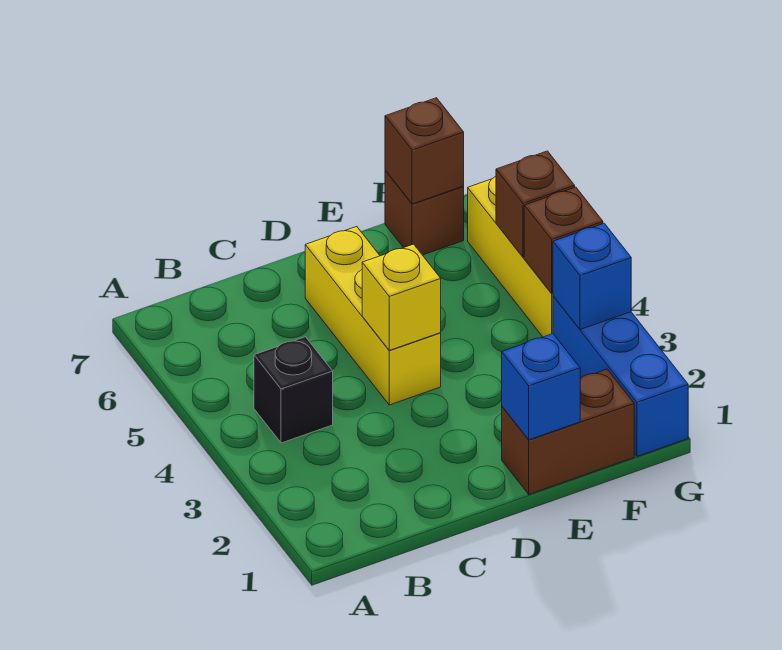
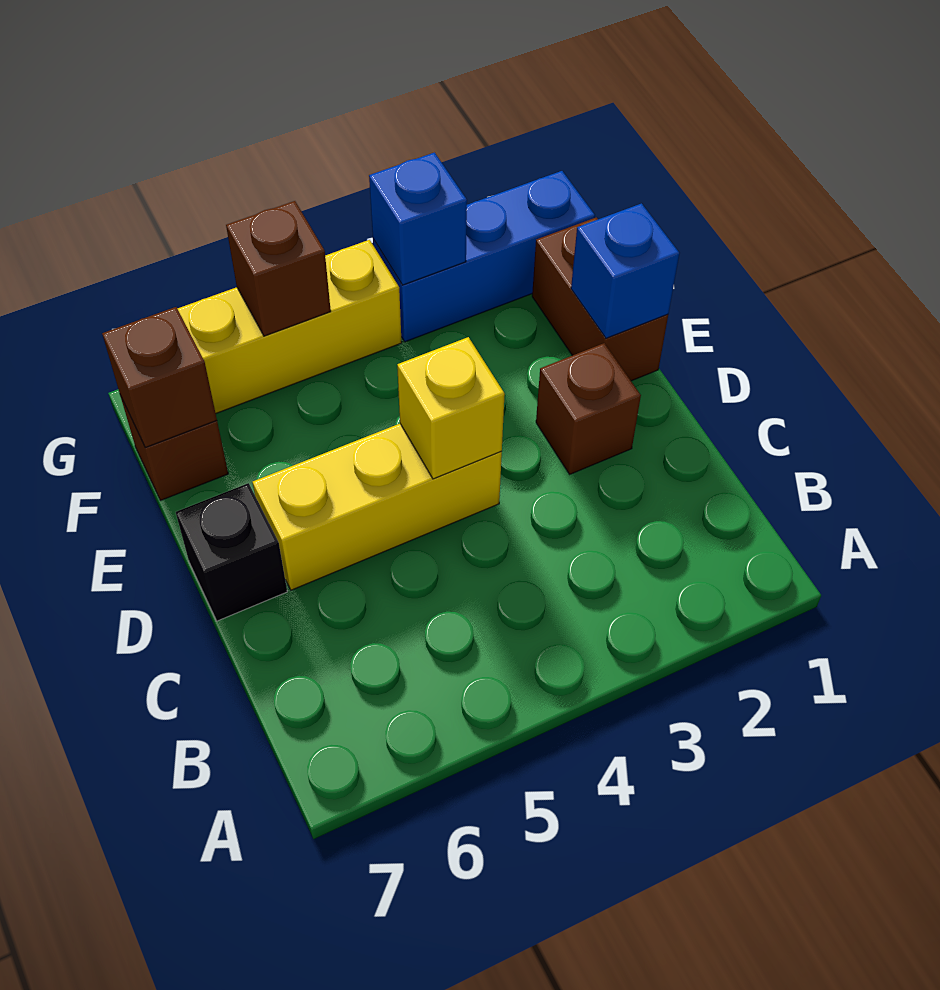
black 1x1 brick [254,337,333,443] -> black 1x1 brick moved to [176,483,287,621]
brown 1x1 brick [524,187,603,293] -> brown 1x1 brick moved to [536,343,641,474]

